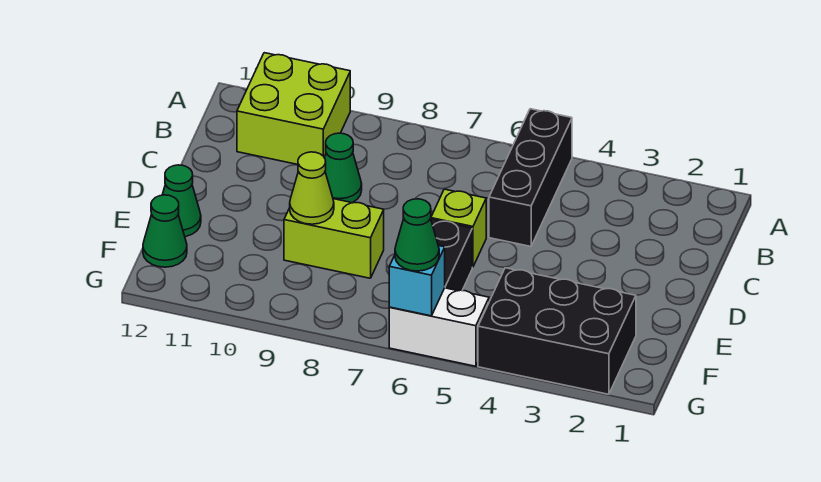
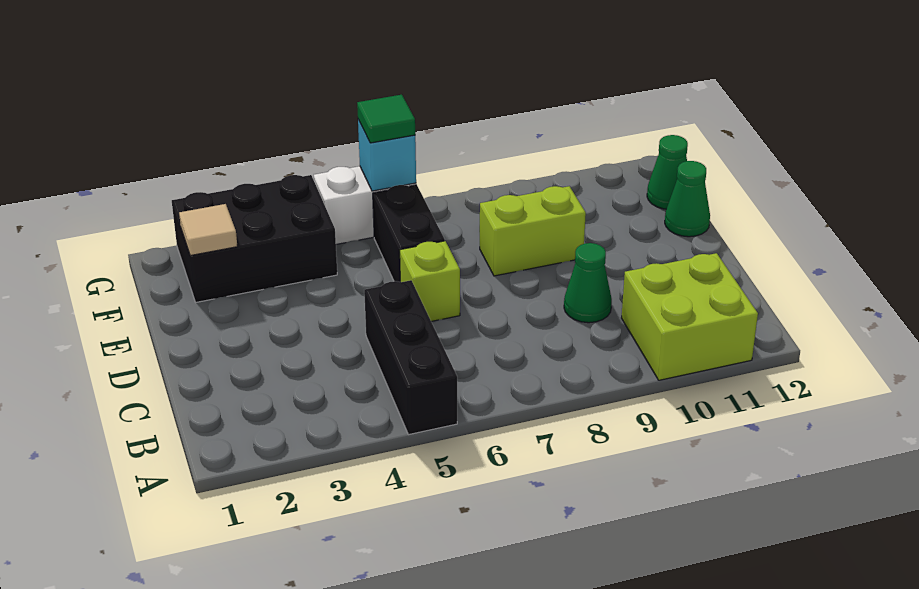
lime 1x1 cone [290,152,334,224] -> none
none -> tan 1x1 tile [179,204,237,256]
green 1x1 cone [395,199,439,271] -> green 1x1 tile [357,95,415,143]

